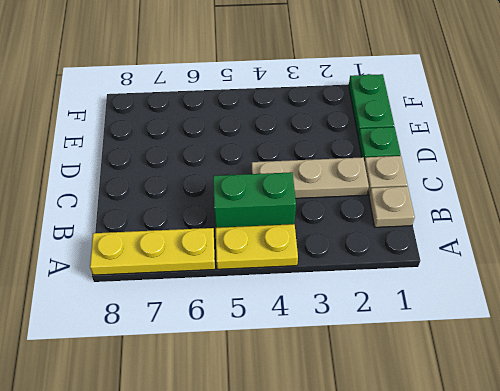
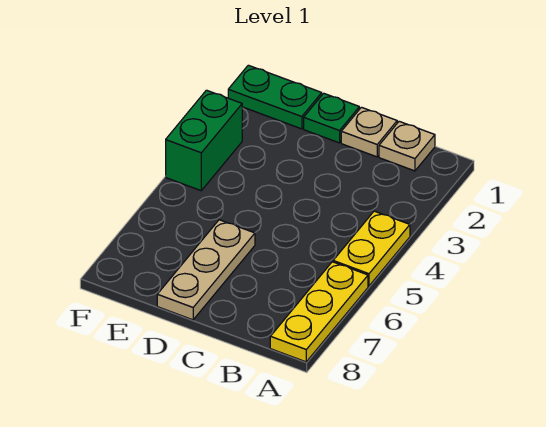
green 1x2 brick [213,172,296,228] -> green 1x2 brick moved to [166,90,242,191]
tan 1x3 plate [252,157,369,198] -> tan 1x3 plate moved to [157,220,255,320]

